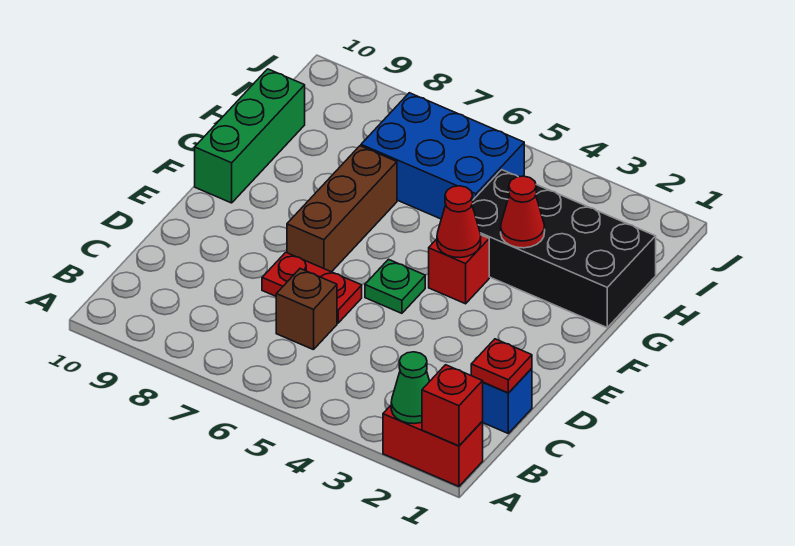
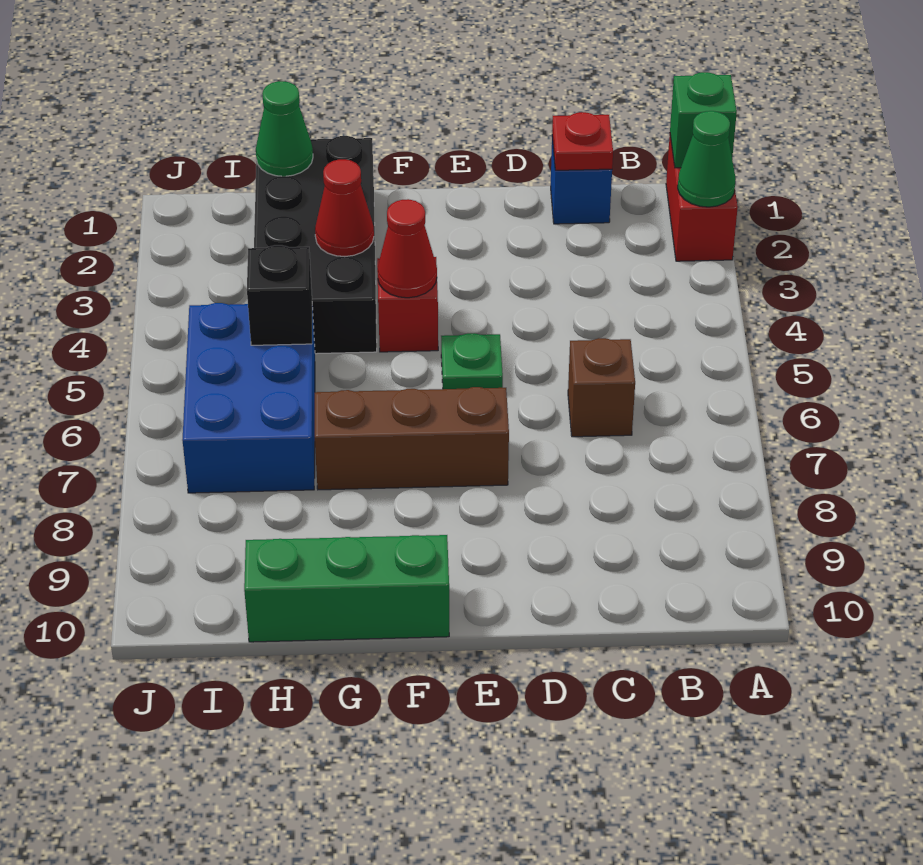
red 1x1 brick [422,365,483,446] -> green 1x1 brick [670,72,737,168]
red 1x2 plate [262,252,362,323] -> none
none -> green 1x1 cone [256,81,313,176]
none -> black 1x1 brick [247,245,312,345]

